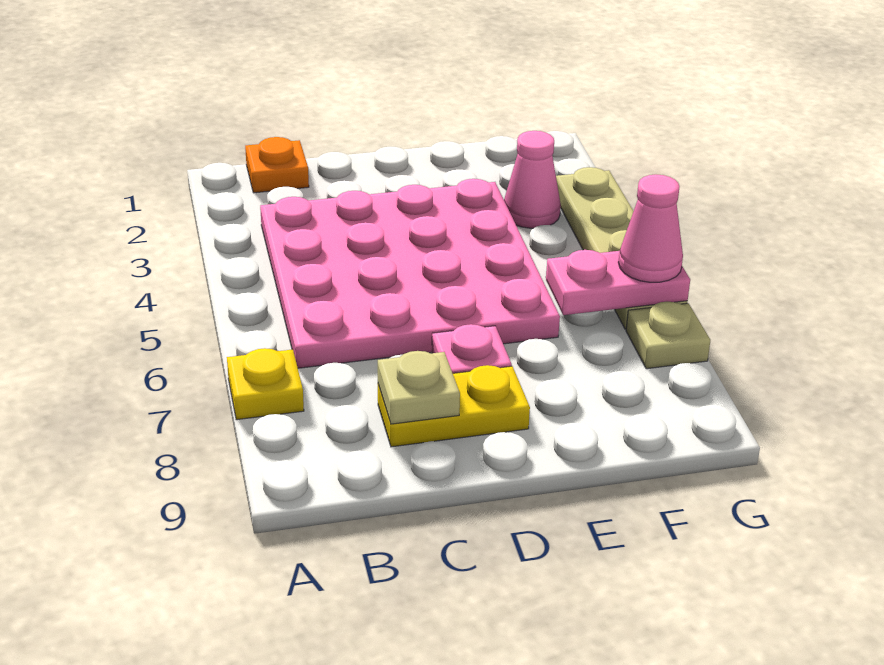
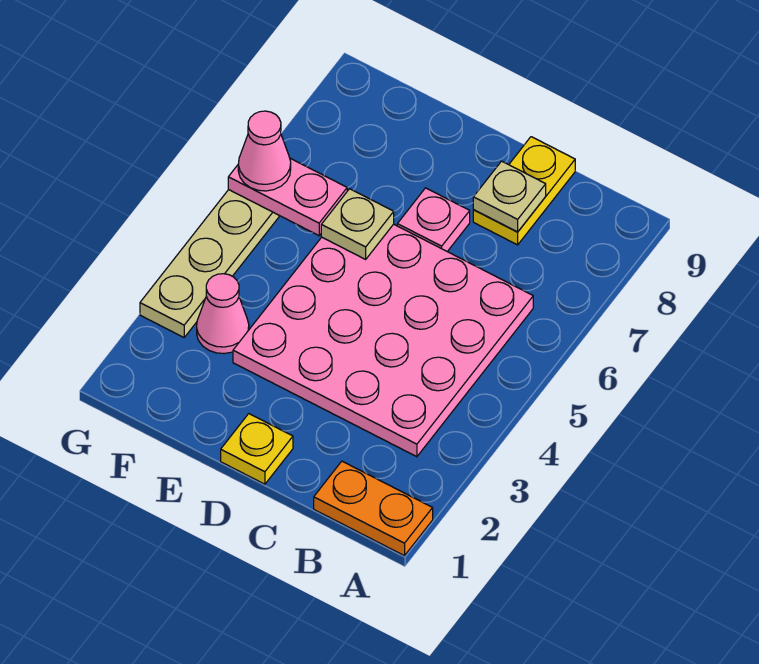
yellow 1x1 plate [227,348,304,420] -> yellow 1x1 plate moved to [221,414,293,484]
orange 1x1 plate [245,137,309,193] -> orange 1x2 plate [314,461,433,556]
yellow 1x2 plate [378,365,530,447] -> yellow 1x2 plate turned to [473,137,575,245]
tan 1x1 plate [626,302,710,369] -> tan 1x1 plate moved to [321,189,394,259]

